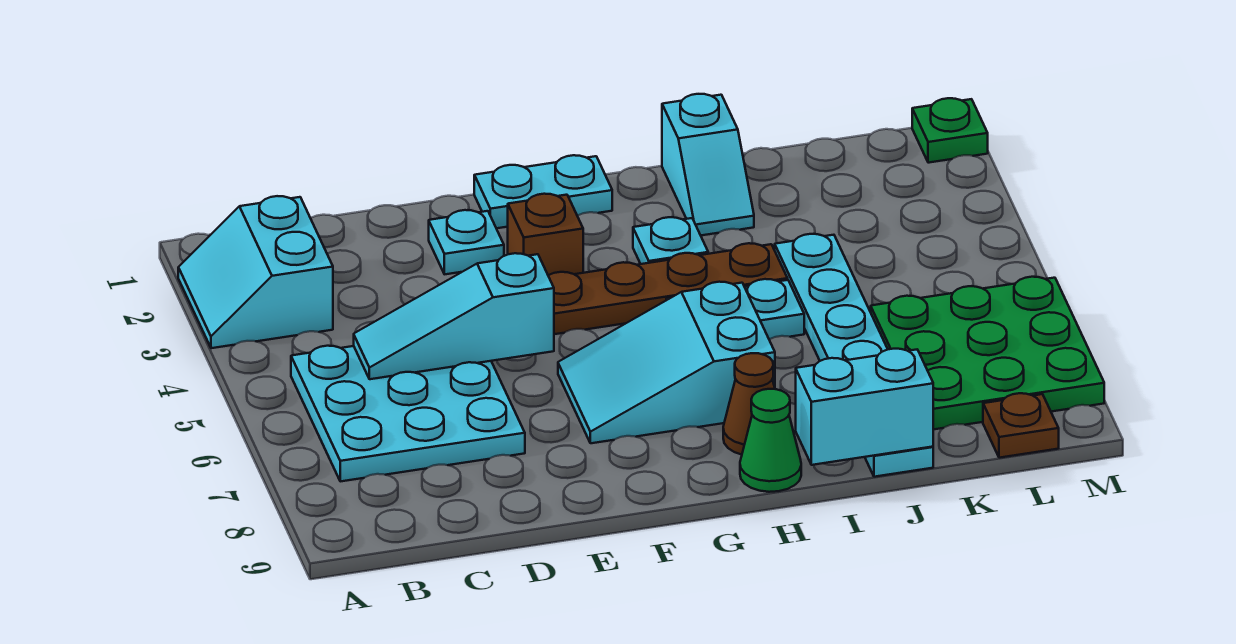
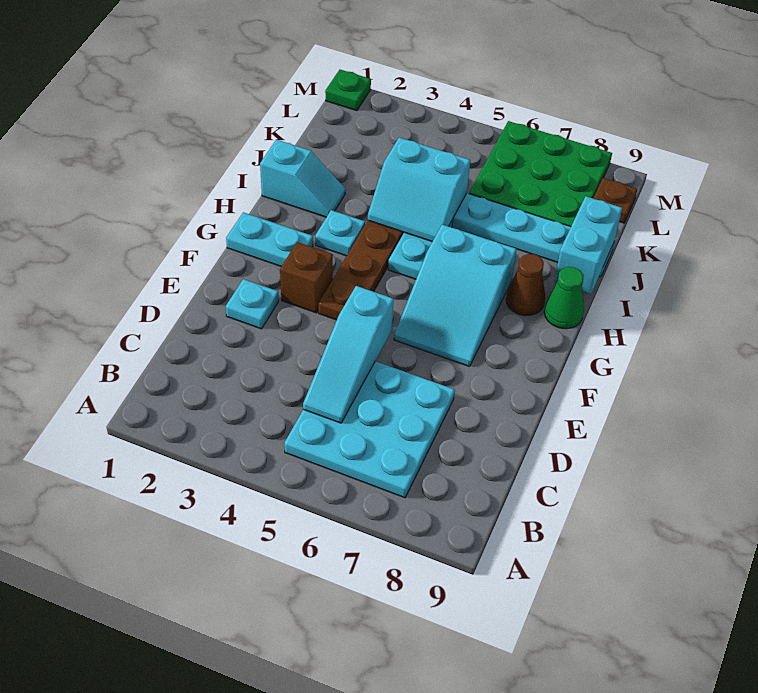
cyan 2x2 slope [178,196,333,348] -> cyan 2x2 slope moved to [368,138,470,242]
cyan 1x2 plate [474,155,612,228] -> cyan 1x2 plate turned to [226,212,313,266]

